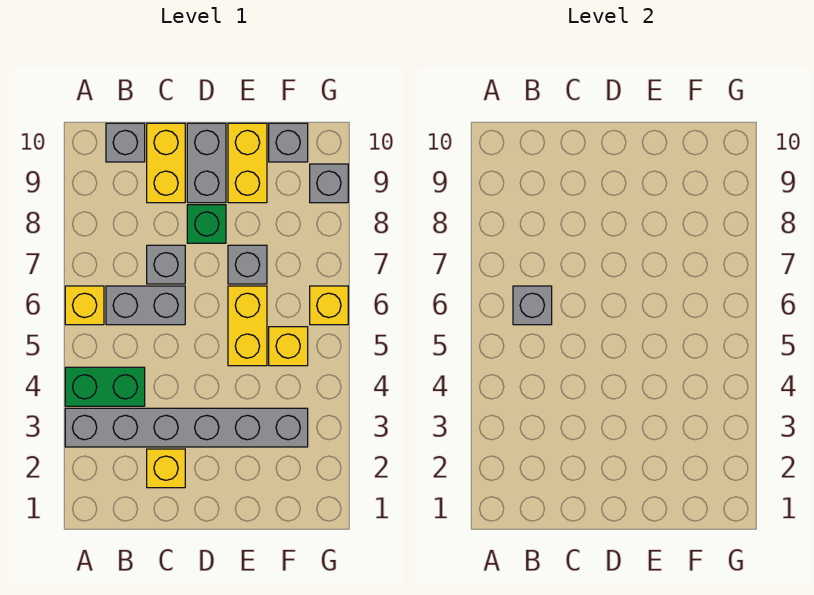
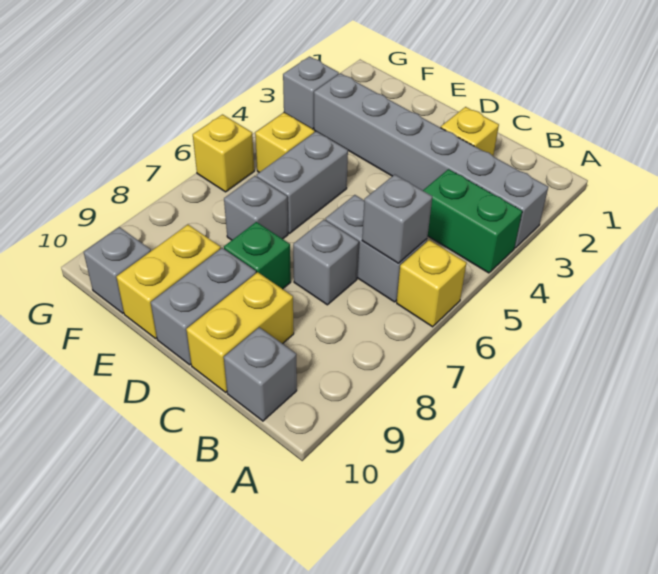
yellow 1x2 brick [228,286,267,366] -> grey 1x2 brick [257,131,348,234]
grey 1x1 brick [310,164,348,203] -> grey 1x1 brick moved to [283,57,339,129]

